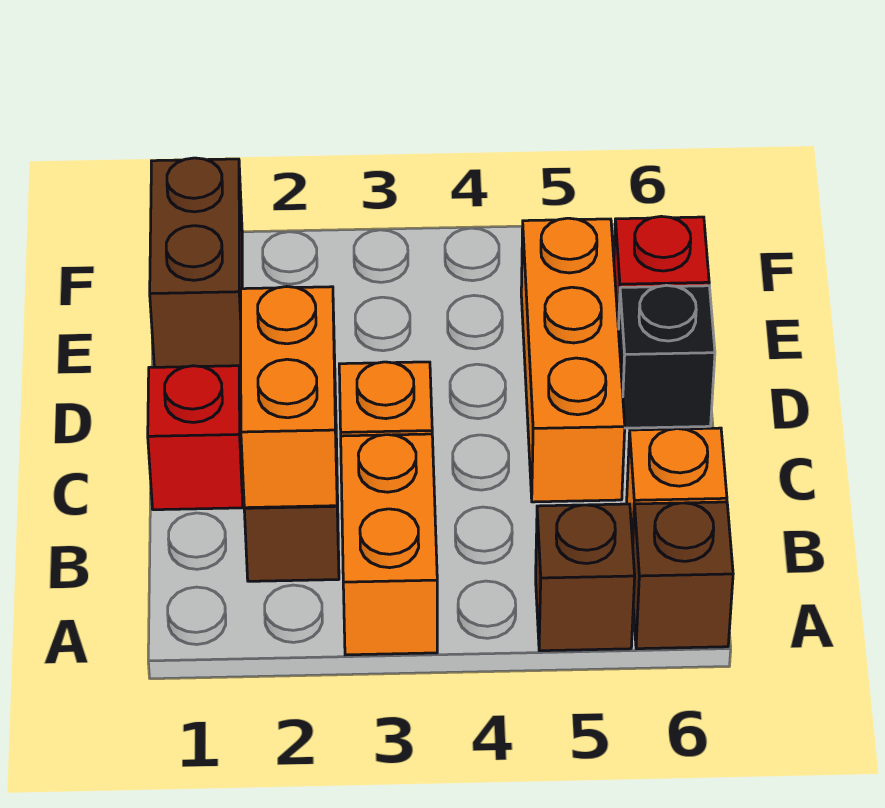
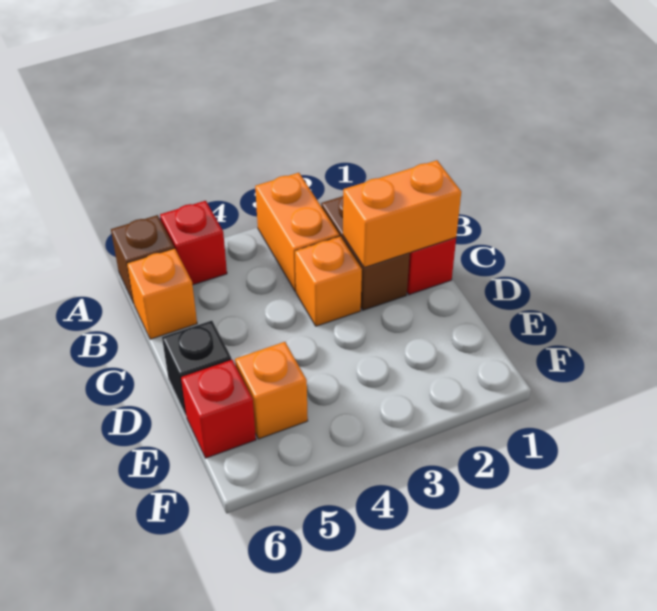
brown 1x1 brick [536,504,635,651] -> red 1x1 brick [160,201,227,285]
orange 1x2 brick [241,287,337,508] -> orange 1x2 brick turned to [343,160,461,267]
orange 1x3 brick [521,218,625,502] -> orange 1x1 brick [235,342,308,439]
brown 1x2 brick [150,158,242,367] -> none

